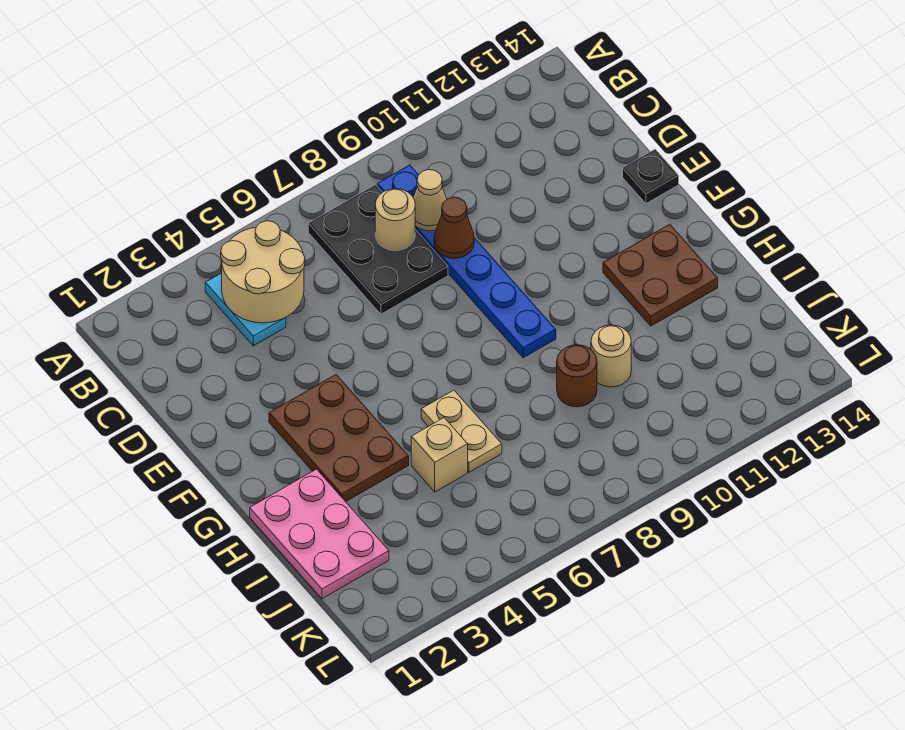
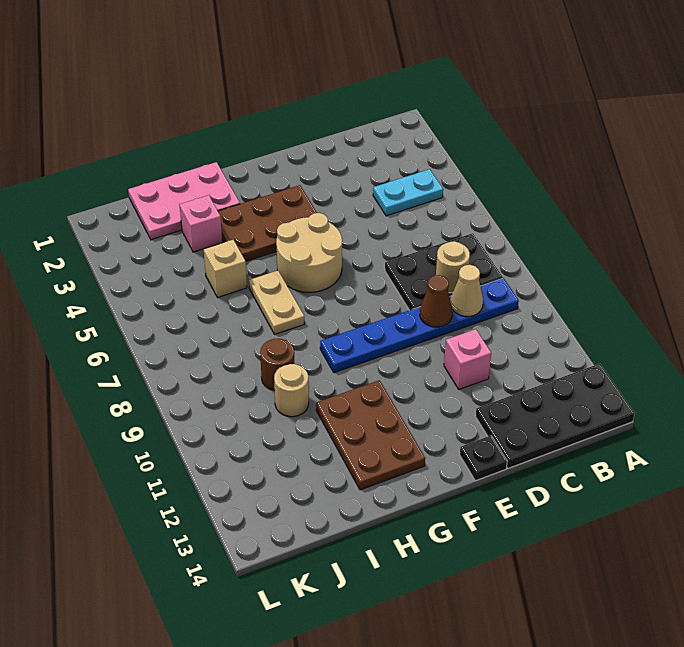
none -> black 2x4 plate [475,364,634,468]
tan 2x2 round brick [221,221,305,323] -> tan 2x2 round brick moved to [276,213,342,292]
none -> pink 1x1 brick [444,329,491,389]
brown 2x2 plate [603,224,718,326] -> brown 2x3 plate [316,380,425,490]
tan 1x2 plate [421,390,502,472] -> tan 1x2 plate turned to [249,270,304,334]
none -> pink 1x1 brick [180,195,222,252]

